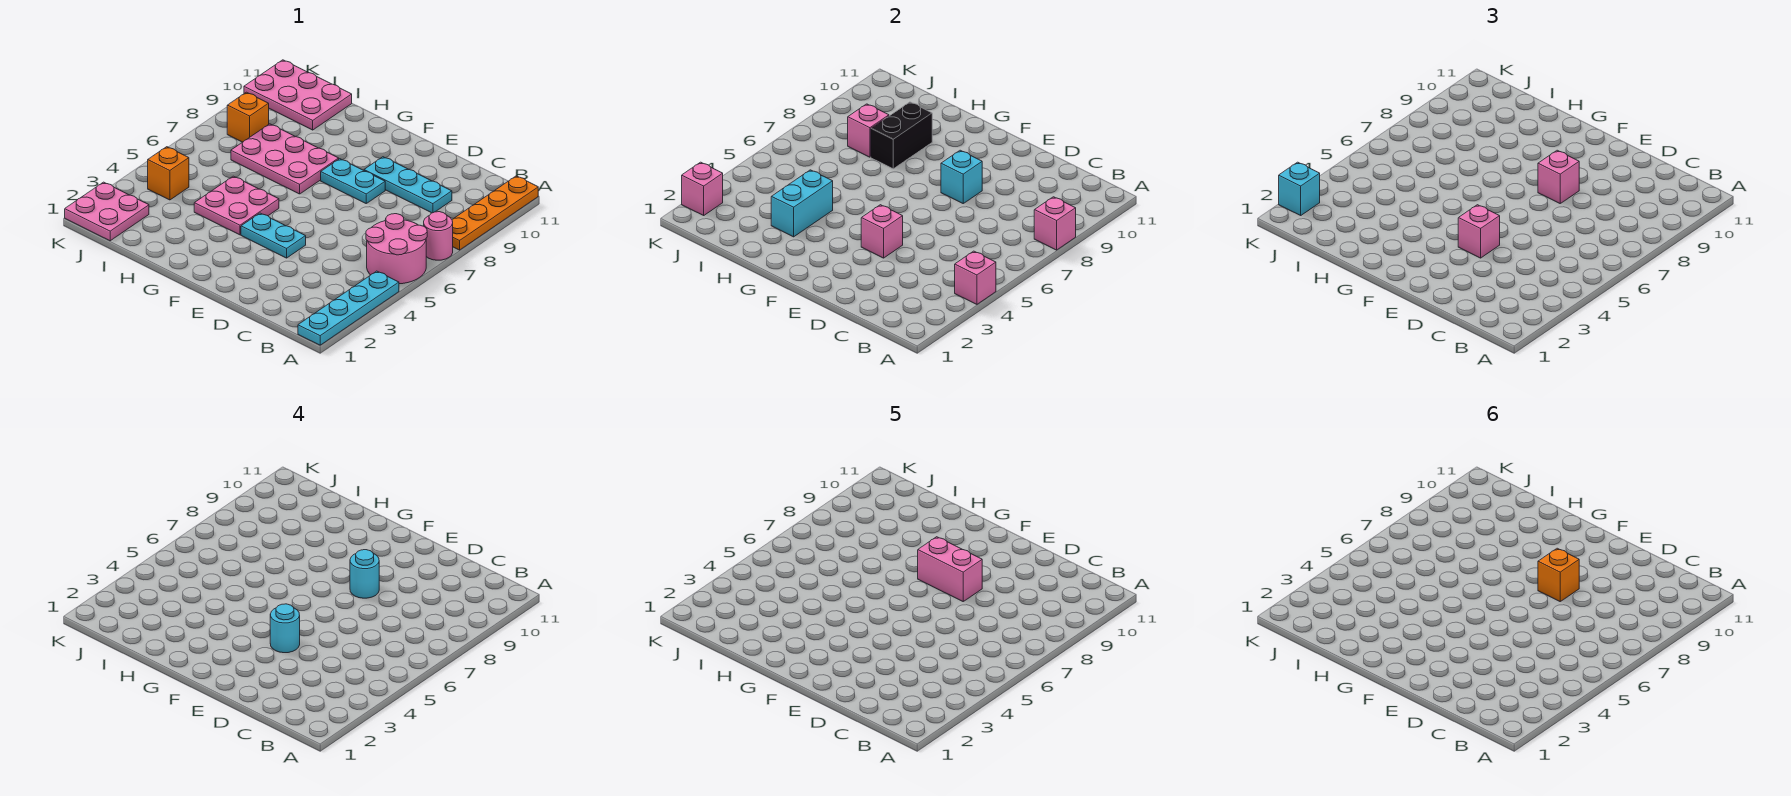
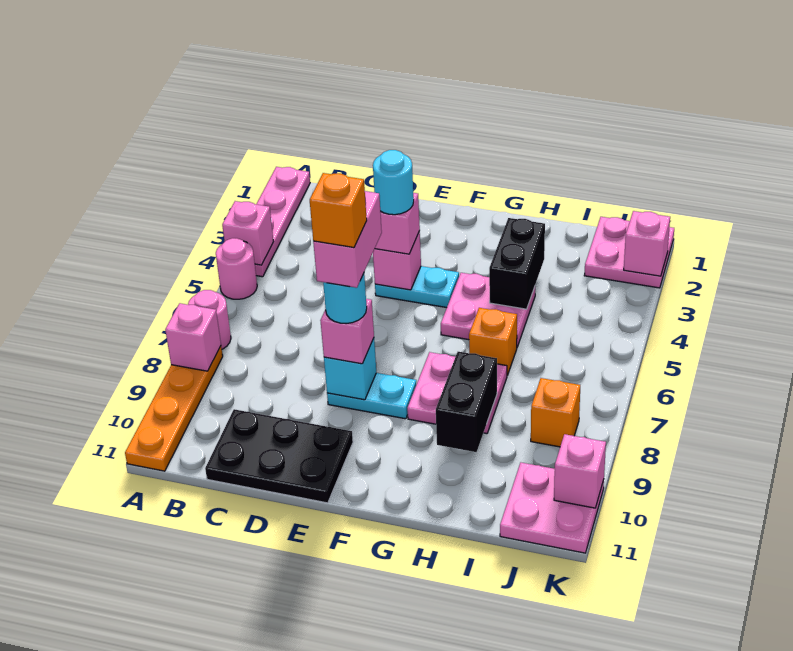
cyan 1x4 plate [298,271,399,345] -> pink 1x4 plate [255,167,310,277]
pink 2x2 round brick [366,214,427,284] -> pink 1x1 round brick [216,238,257,299]
cyan 1x3 plate [364,157,452,213] -> none
none -> black 2x3 plate [205,409,353,503]
pink 1x2 brick [918,537,982,601] -> pink 1x2 brick turned to [313,191,382,288]
pink 2x3 plate [231,124,339,194] -> pink 2x2 plate [407,352,507,434]
cyan 1x2 brick [771,170,833,237] -> black 1x2 brick [489,218,545,309]
pink 1x1 brick [848,104,889,157] -> pink 1x1 brick moved to [554,434,606,508]
pink 2x3 plate [244,60,352,130] -> pink 2x2 plate [500,463,604,553]
orange 1x1 brick [148,147,189,200] -> orange 1x1 brick moved to [469,308,517,375]
cyan 1x1 brick [1279,162,1320,215] -> none

